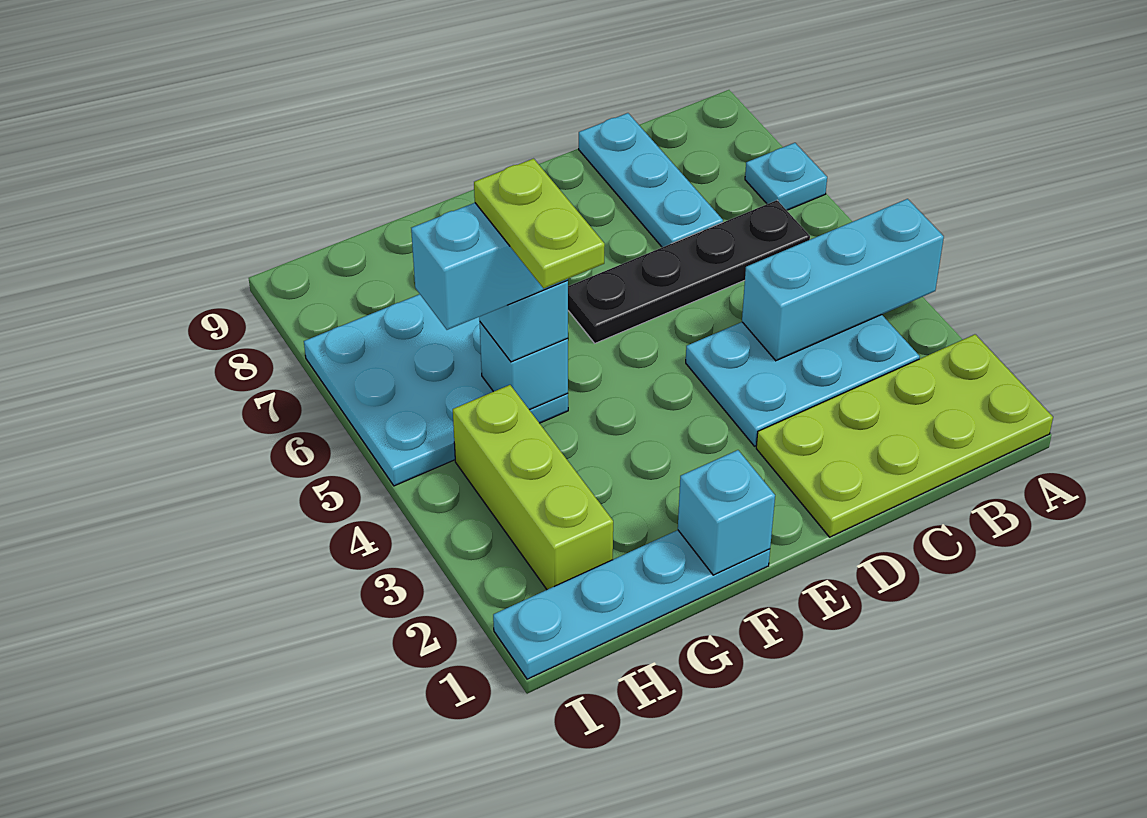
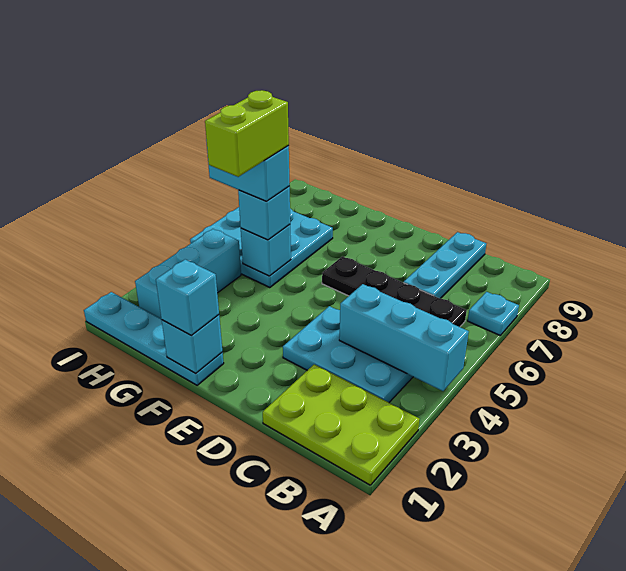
lime 2x4 plate [756,334,1053,537] -> lime 2x3 plate [263,364,420,485]
none -> cyan 1x1 brick [156,259,219,335]
lime 1x2 plate [474,159,605,288] -> lime 1x2 brick [205,90,289,177]
lime 1x3 brick [453,385,613,590] -> cyan 1x3 brick [135,229,241,319]

